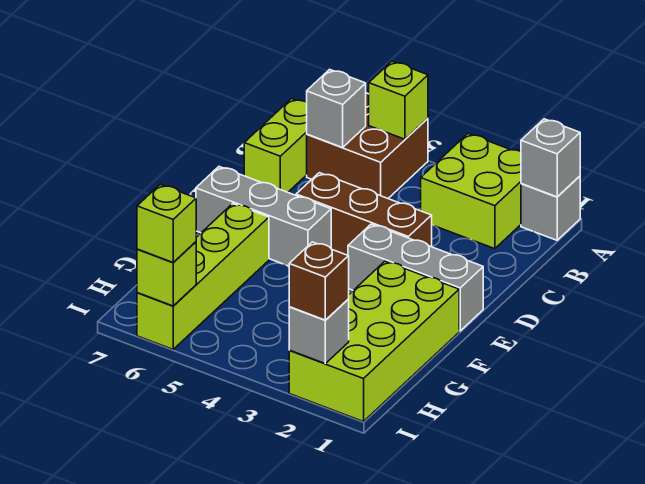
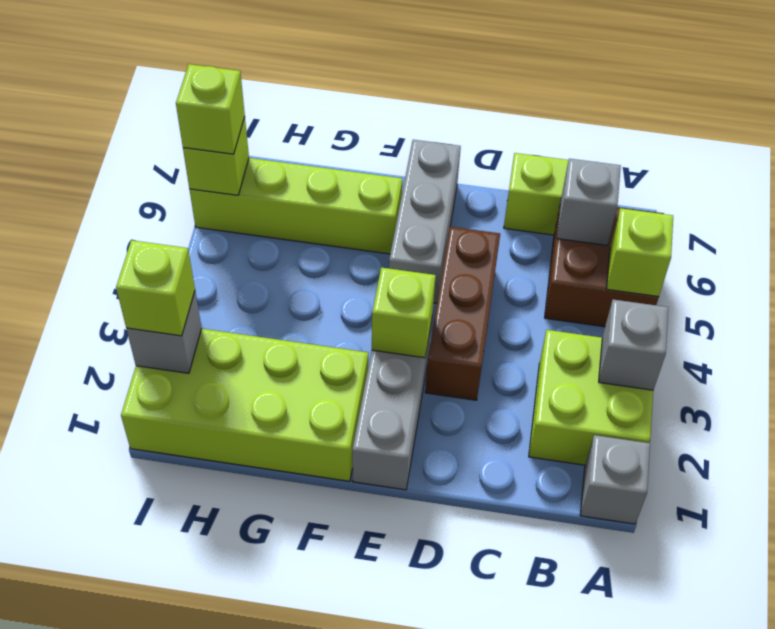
grey 1x1 brick [521,119,580,197] -> grey 1x1 brick moved to [599,300,668,390]
none -> lime 1x1 brick [372,267,436,358]
brown 1x1 brick [289,242,349,320] -> lime 1x1 brick [116,240,195,336]

